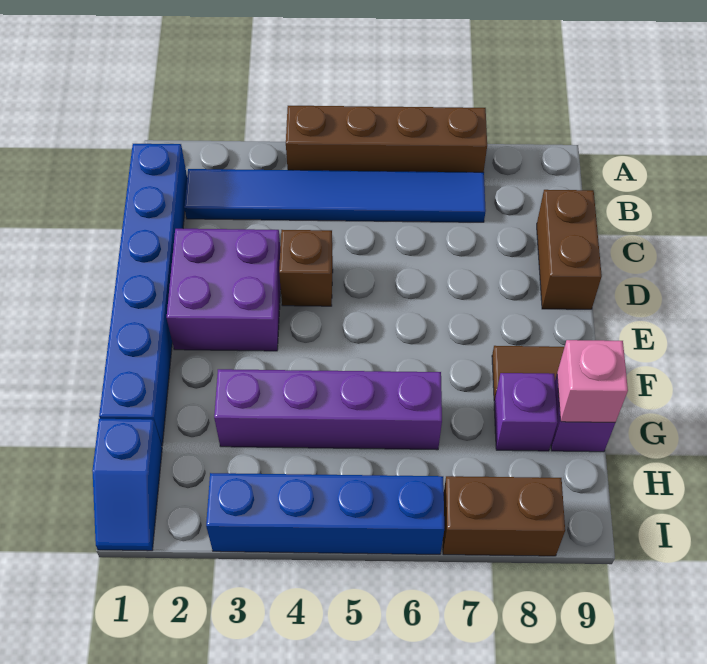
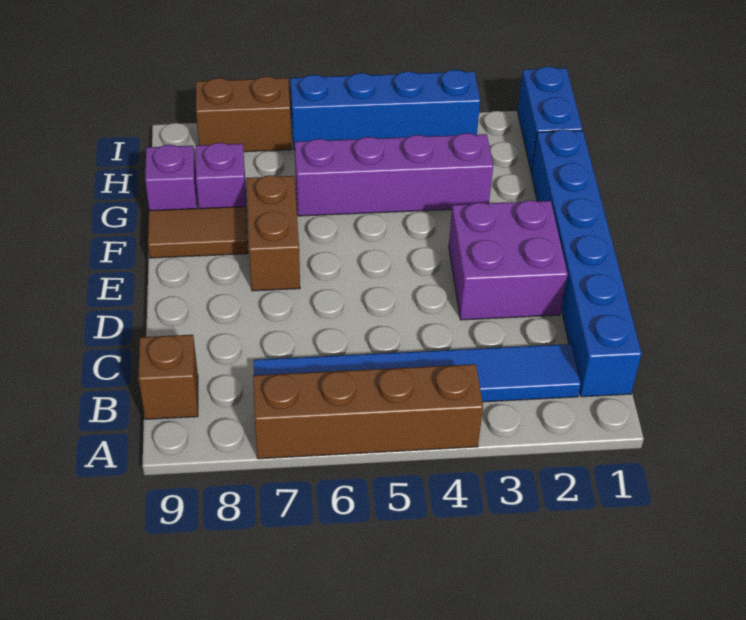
brown 1x2 brick [537,190,602,309] -> brown 1x2 brick moved to [247,175,300,291]
brown 1x1 brick [279,230,333,306] -> brown 1x1 brick moved to [138,335,198,419]
pink 1x1 brick [557,340,628,422] -> none
blue 1x2 slope [92,419,162,551] -> blue 1x2 brick [518,66,582,173]

